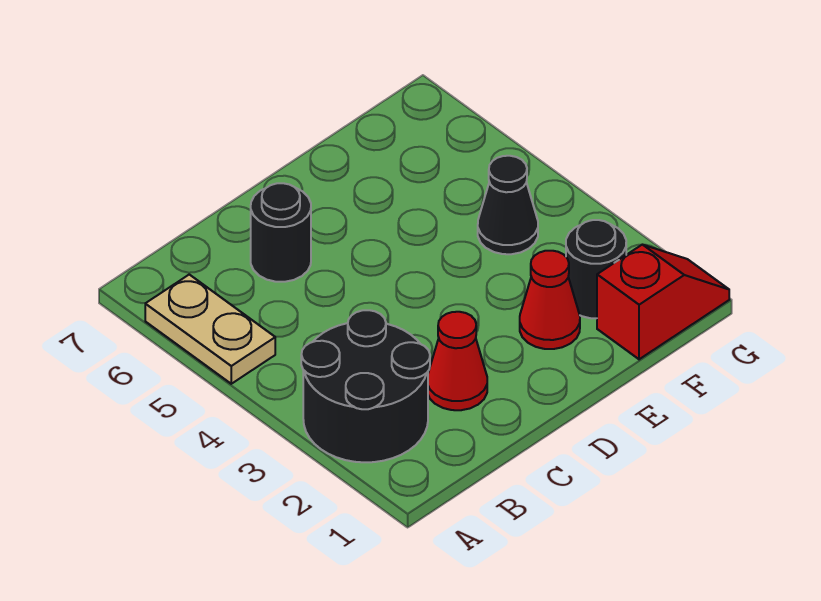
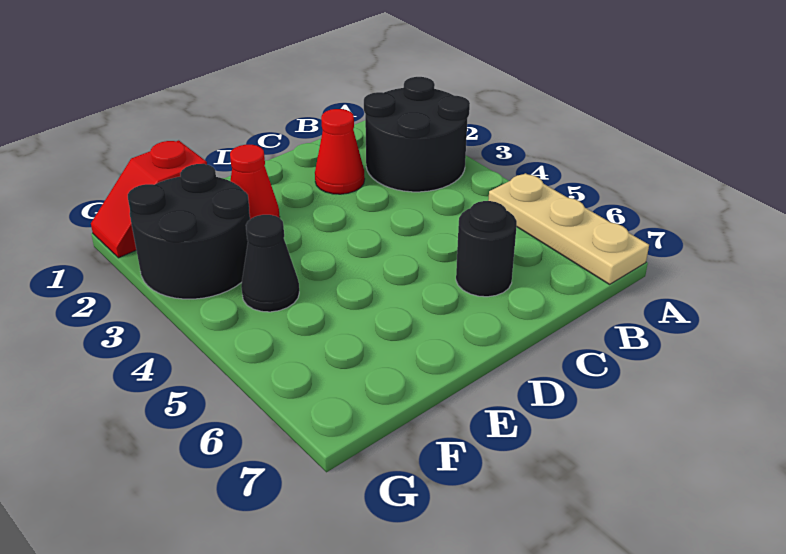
tan 1x2 plate [145,275,275,384] -> tan 1x3 plate [488,173,649,284]
black 1x1 round brick [566,220,626,318] -> black 2x2 round brick [128,164,250,299]

